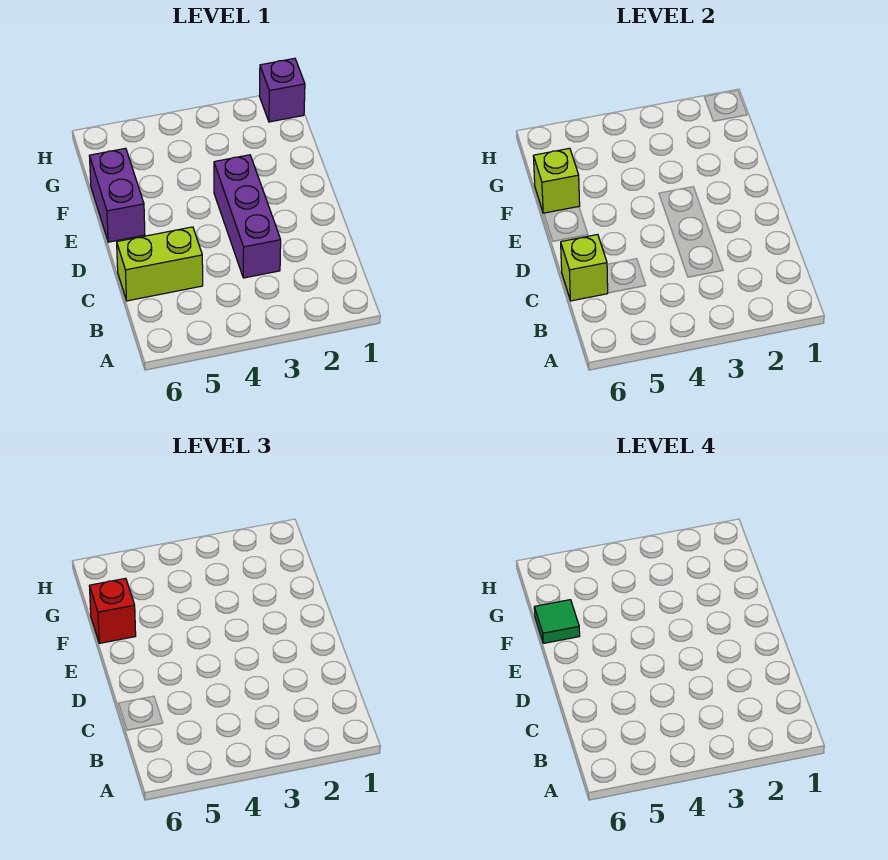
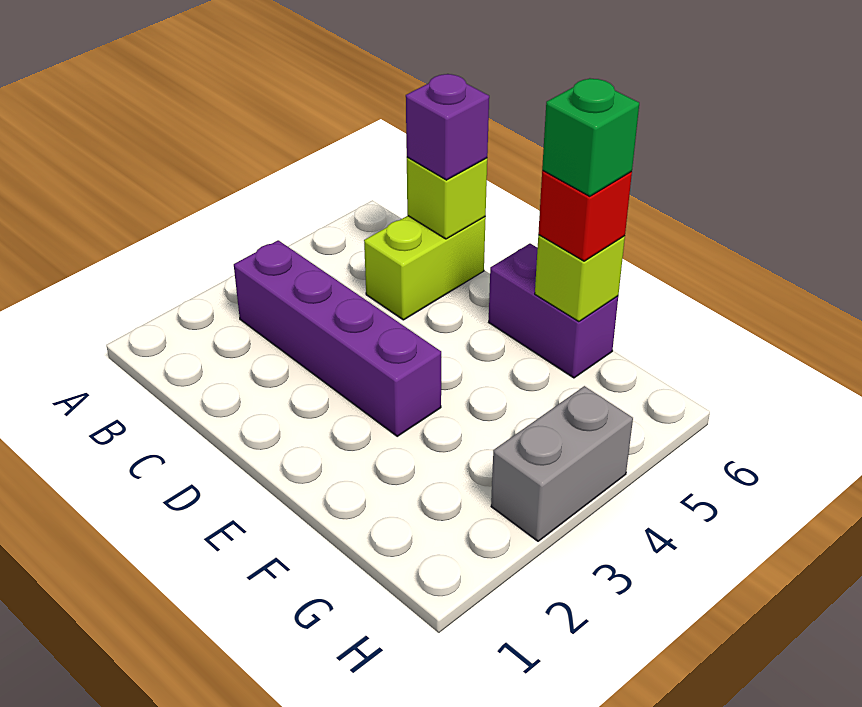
purple 1x3 brick [214,155,281,278] -> purple 1x4 brick [234,240,441,436]
green 1x1 tile [534,600,580,643] -> green 1x1 brick [542,78,639,196]
purple 1x1 brick [259,58,305,122] -> purple 1x1 brick moved to [406,74,489,180]
none -> grey 1x2 brick [491,386,633,541]

